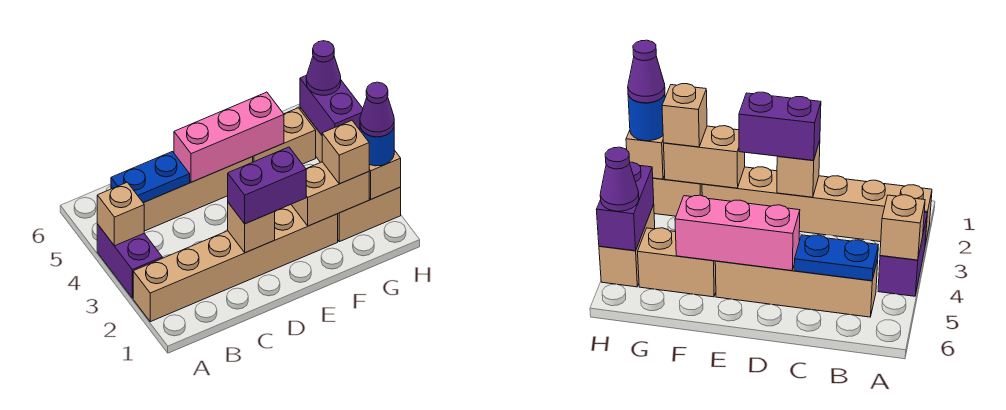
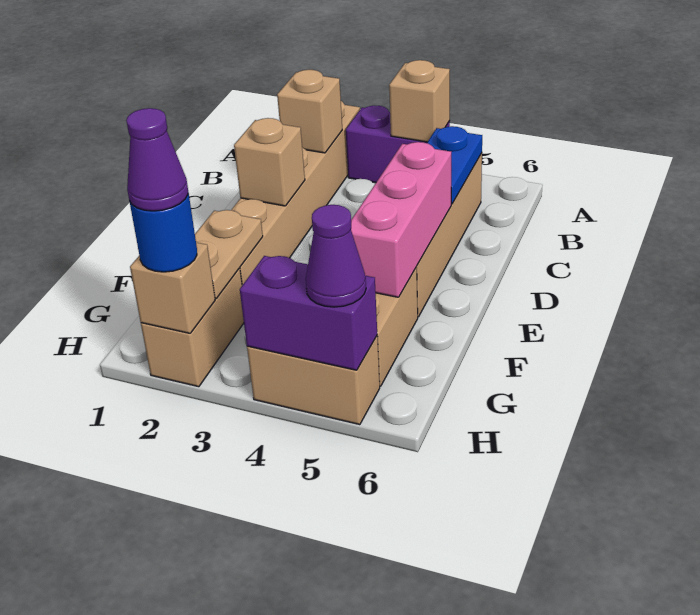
purple 1x2 brick [228,147,306,224] -> none
tan 1x2 brick [291,162,369,226] -> tan 1x2 plate [195,210,263,299]
tan 1x1 brick [322,120,369,184] -> tan 1x1 brick moved to [277,70,342,153]

